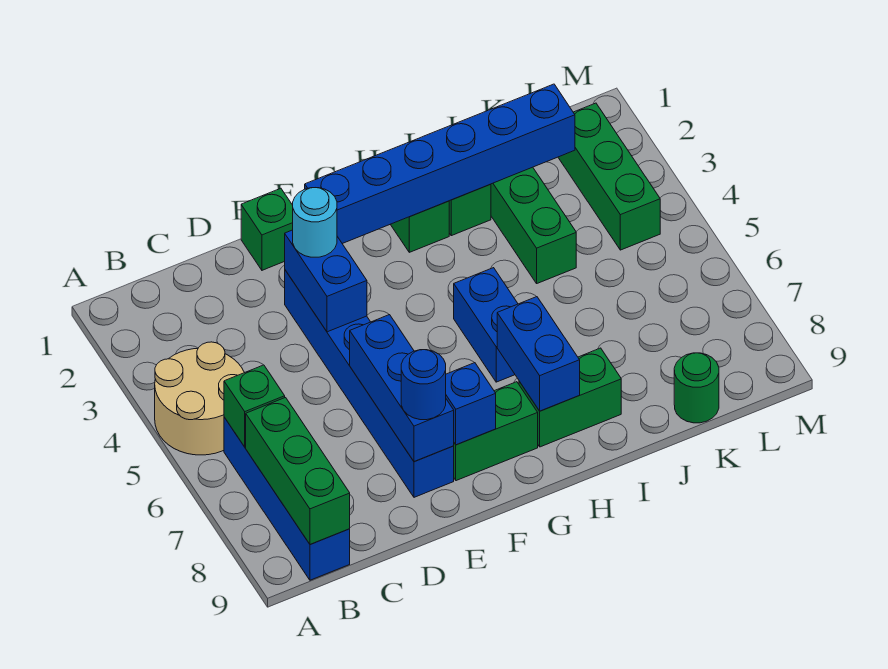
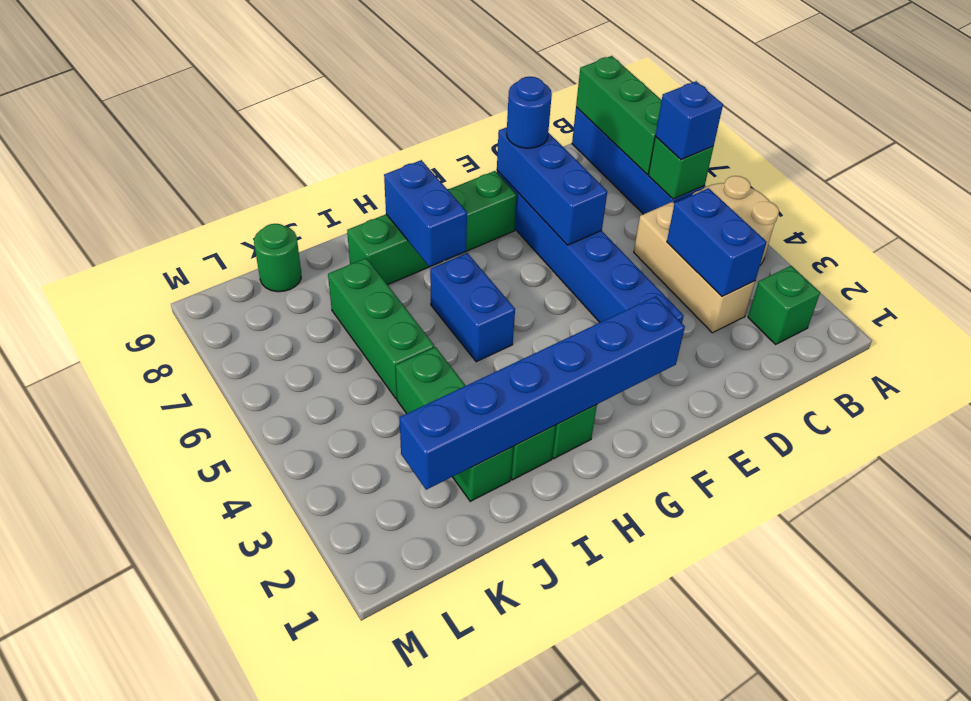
none -> tan 1x3 brick [634,202,755,333]
green 1x1 brick [241,188,293,270] -> green 1x1 brick moved to [748,266,820,344]
blue 1x2 brick [285,230,367,332] -> blue 1x2 brick moved to [667,188,767,297]
cyan 1x1 round brick [293,188,337,257] -> none
blue 1x1 brick [446,363,496,445] -> blue 1x1 brick moved to [655,81,723,160]
green 1x3 brick [558,103,660,250] -> green 1x3 brick moved to [328,258,434,399]

